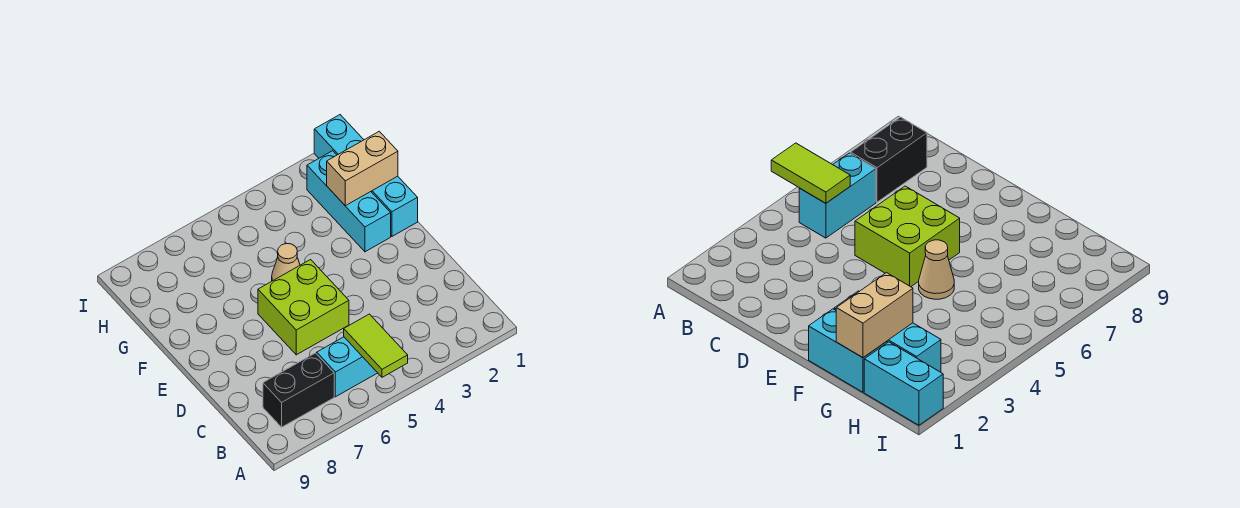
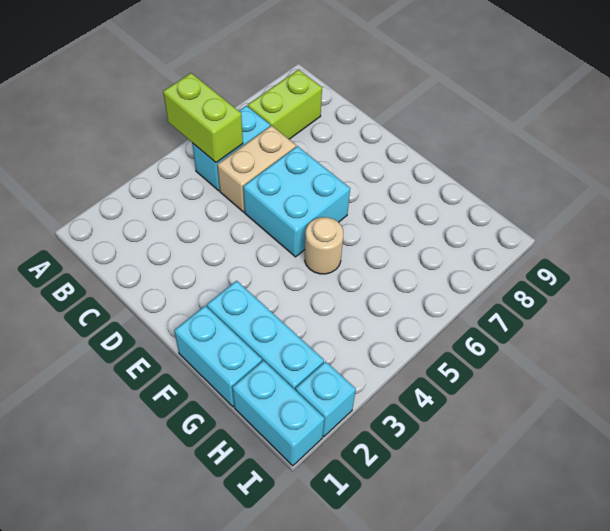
lime 1x2 tile [344,314,408,377] -> lime 1x2 brick [163,73,243,163]
black 1x2 brick [263,353,334,427] -> lime 1x2 brick [248,70,322,139]
lime 2x2 brick [258,260,349,355] -> cyan 2x2 brick [243,146,350,257]
tan 1x1 cone [272,243,300,281] -> tan 1x1 round brick [305,217,343,274]
tan 1x2 brick [327,131,398,206] -> tan 1x2 brick moved to [217,125,296,212]
none -> cyan 1x1 brick [296,361,356,437]

